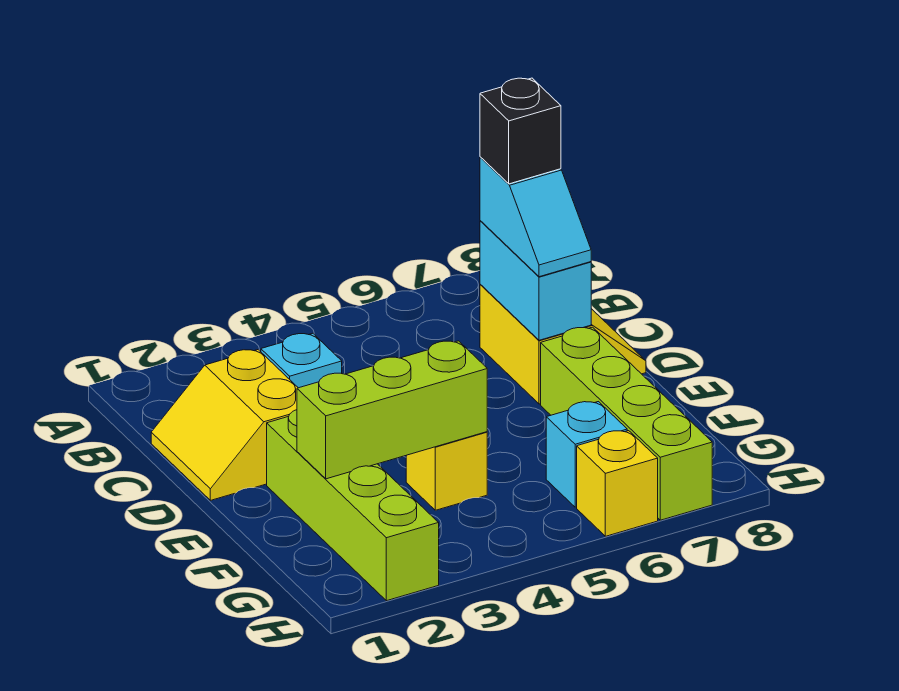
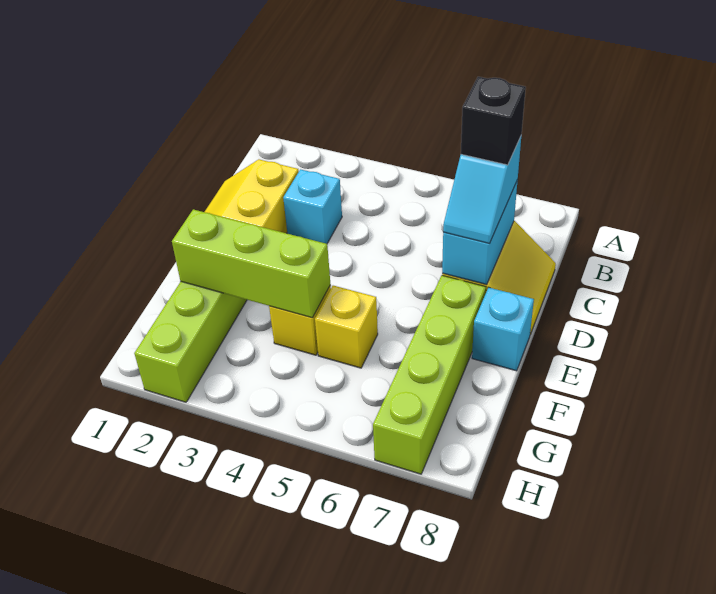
cyan 1x1 brick [546,402,627,507] -> cyan 1x1 brick moved to [472,287,534,371]
yellow 1x1 brick [577,431,658,536] -> yellow 1x1 brick moved to [315,286,378,368]

